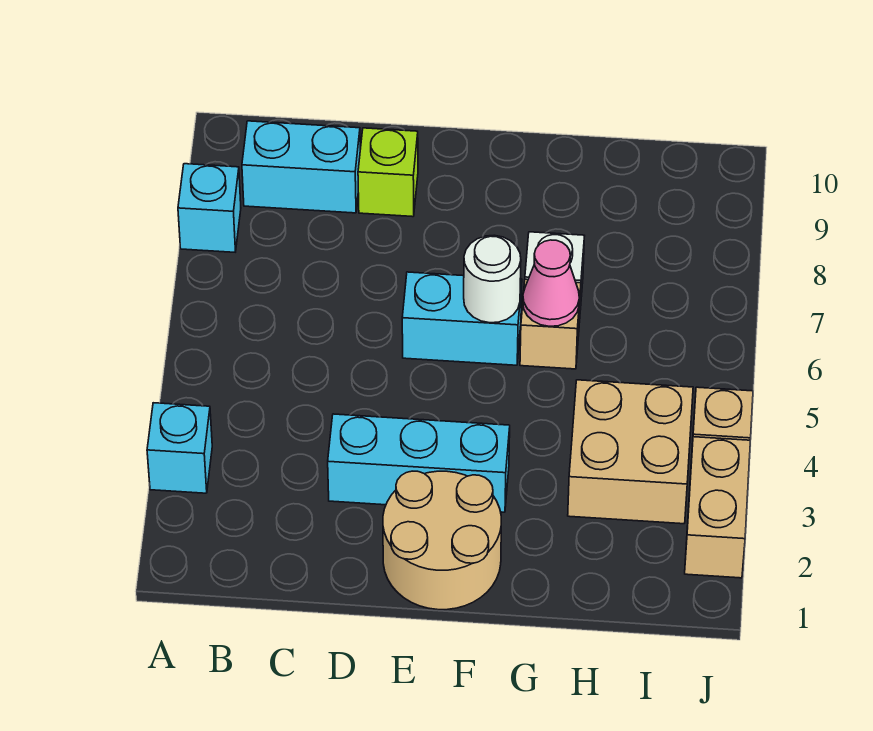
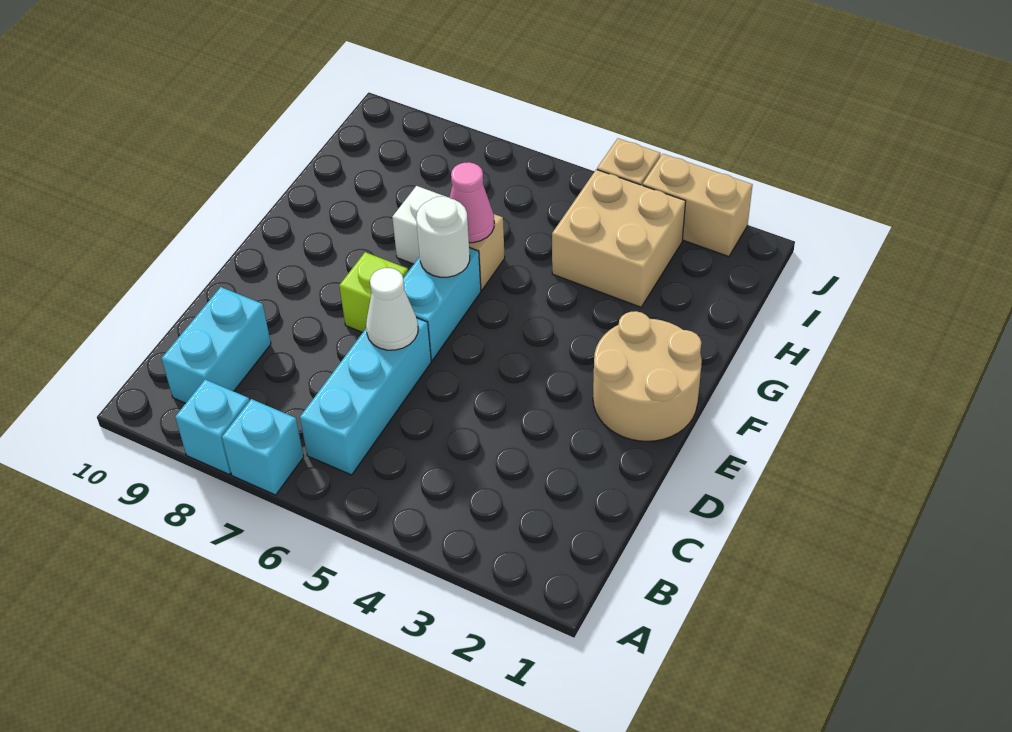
cyan 1x1 brick [147,403,212,493] -> cyan 1x1 brick moved to [222,399,304,495]
cyan 1x3 brick [328,414,510,512] -> cyan 1x3 brick moved to [300,318,431,475]
none -> white 1x1 cone [366,268,418,350]
lime 1x1 brick [358,128,418,217] -> lime 1x1 brick moved to [339,252,408,332]

